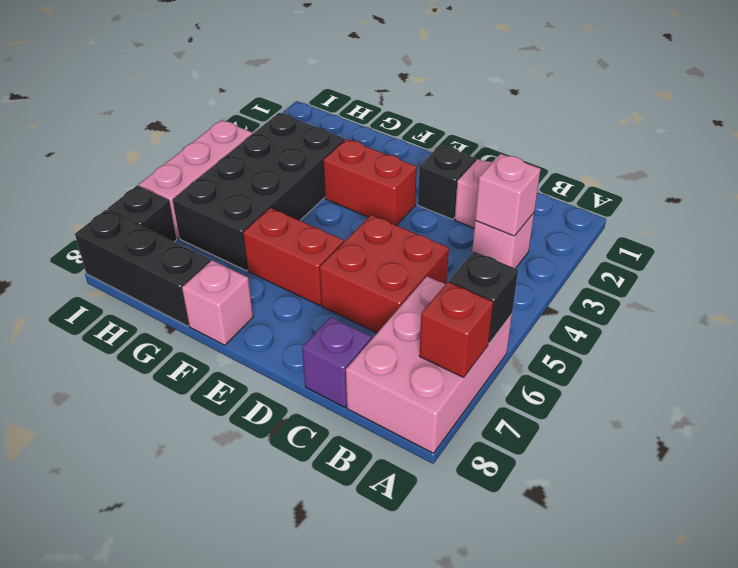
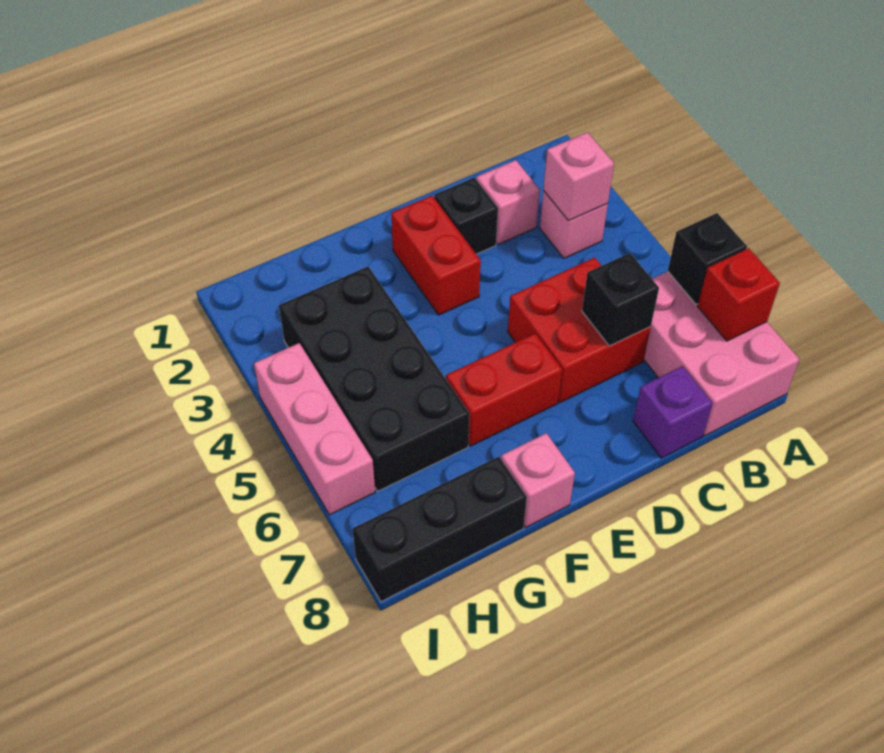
red 1x2 brick [324,139,417,225] -> red 1x2 brick turned to [391,196,481,315]
black 1x1 brick [108,185,177,242] -> black 1x1 brick moved to [582,253,659,346]

